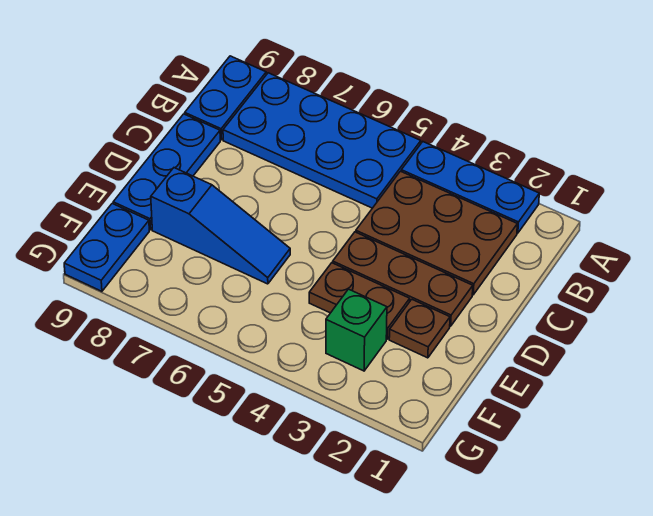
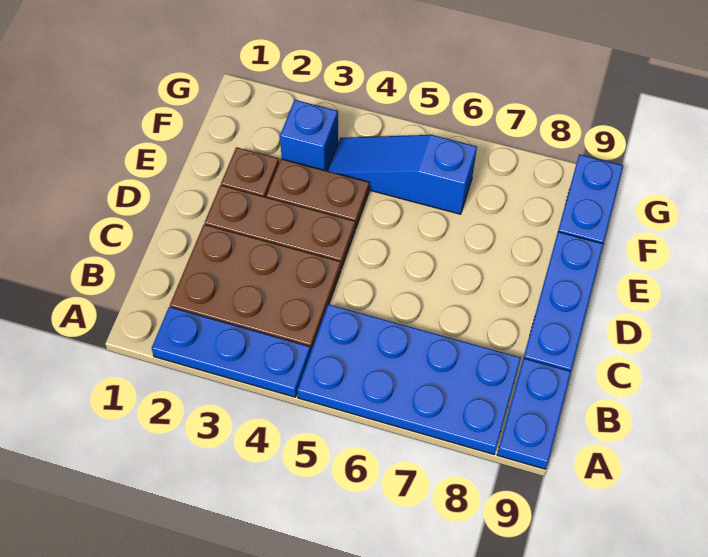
blue 1x3 slope [151,168,290,284] -> blue 1x3 slope moved to [328,135,477,214]
green 1x1 brick [326,289,387,371] -> blue 1x1 brick [280,100,338,171]

